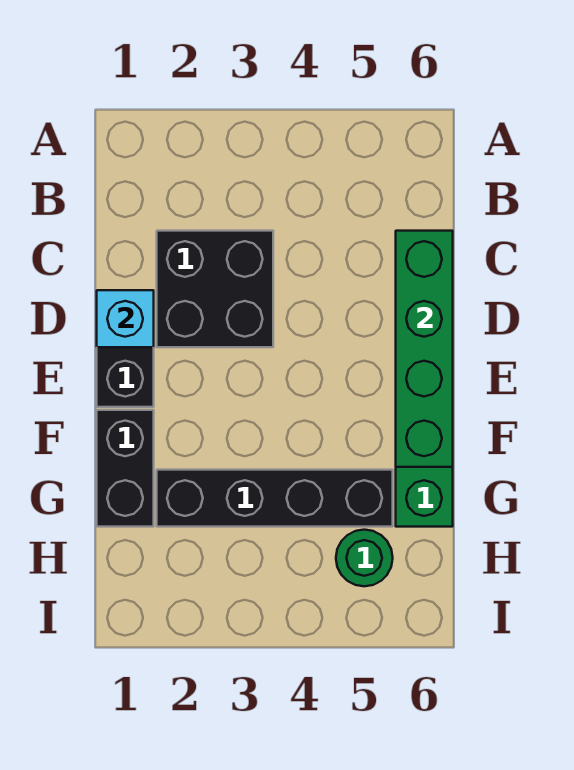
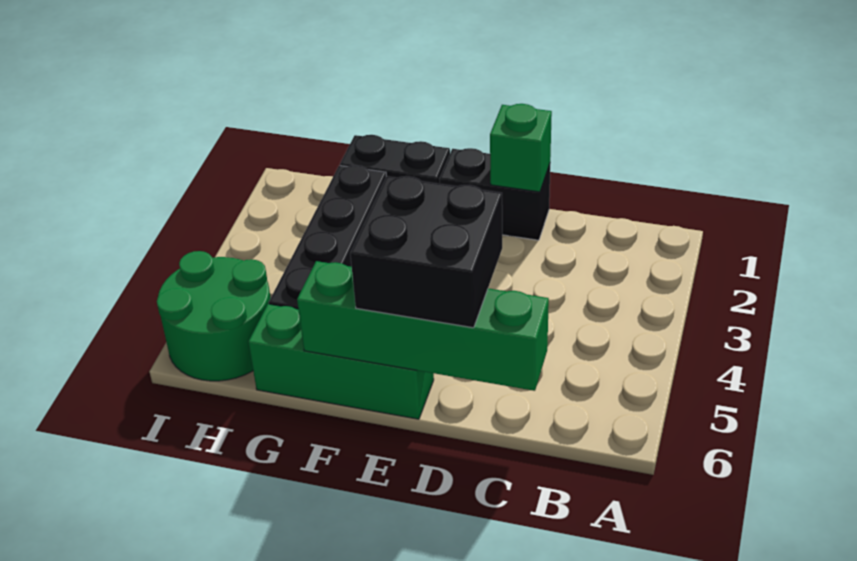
black 2x2 brick [157,231,273,347] -> black 2x2 brick moved to [350,176,502,328]
cyan 1x1 brick [97,290,154,347] -> green 1x1 brick [490,104,552,192]
green 1x1 round brick [336,530,393,586] -> green 2x2 round brick [157,251,271,381]

